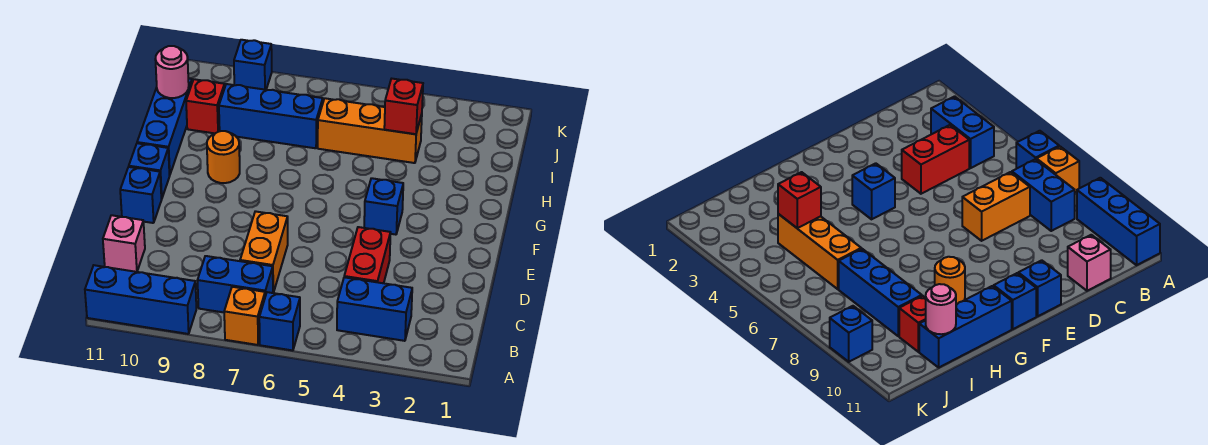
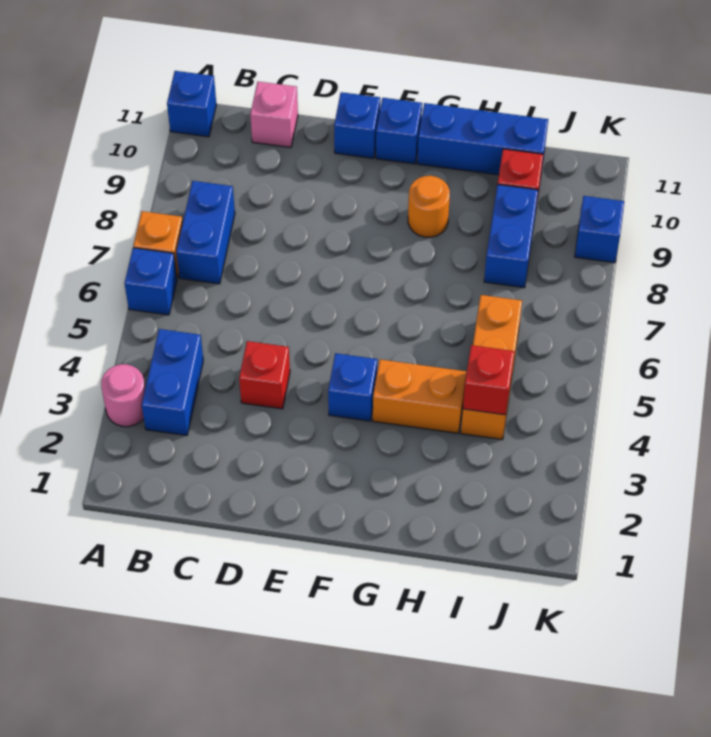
blue 1x3 brick [85,265,196,334] -> blue 1x1 brick [167,71,216,137]
red 1x2 brick [344,227,391,283] -> red 1x1 brick [239,341,290,409]
orange 1x2 brick [240,211,288,293] -> orange 1x2 brick moved to [373,359,466,433]
blue 1x3 brick [219,84,323,148] -> blue 1x2 brick [484,184,538,288]
pink 1x1 round brick [155,46,189,98] -> pink 1x1 round brick moved to [101,364,145,427]

